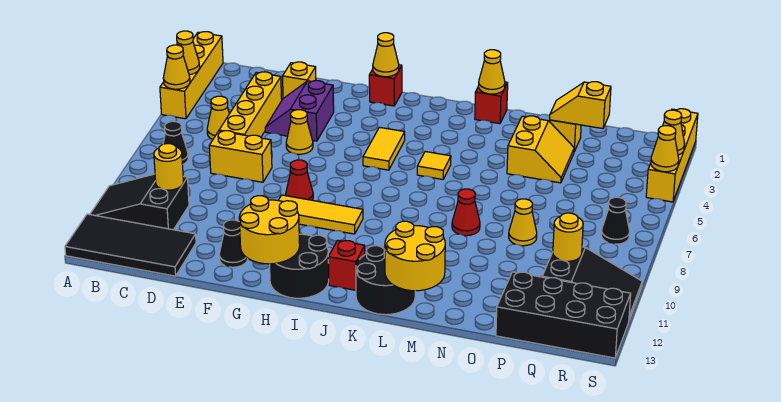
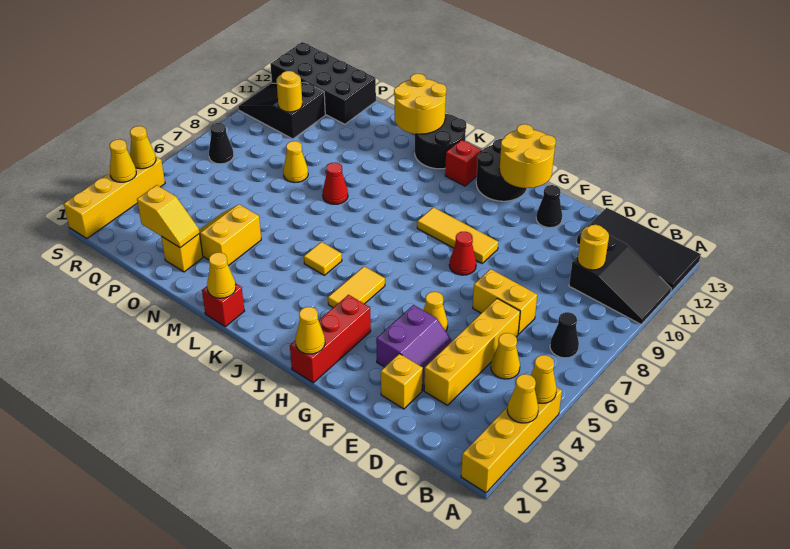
red 1x1 brick [369,65,402,106] -> red 1x3 brick [290,295,371,383]

